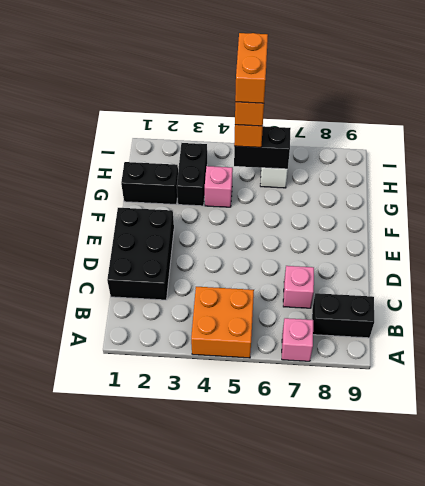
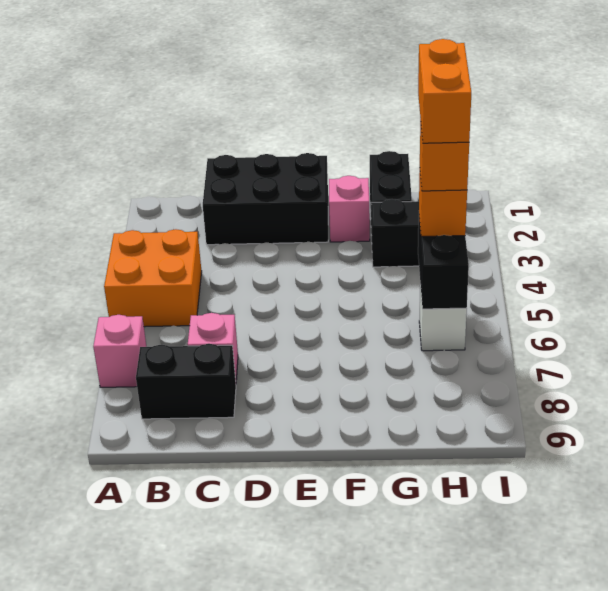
black 1x2 brick [312,293,374,338] -> black 1x2 brick turned to [136,344,236,419]
pink 1x1 brick [205,166,233,207] -> pink 1x1 brick moved to [329,176,370,242]
orange 1x2 brick [235,33,268,103] -> orange 1x2 brick turned to [418,39,471,143]

